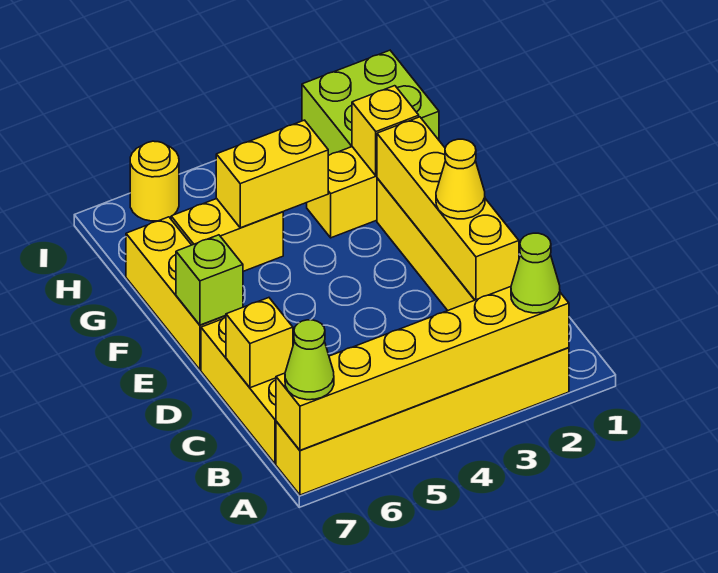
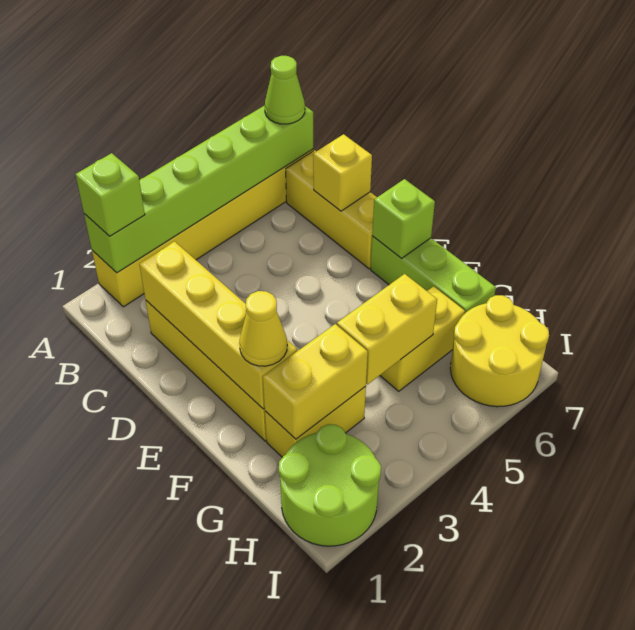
yellow 1x6 brick [276,287,569,450] -> lime 1x6 brick [84,105,313,273]
lime 1x1 cone [511,233,560,313] -> lime 1x1 brick [76,153,145,236]
yellow 1x1 cone [436,139,485,219] -> yellow 1x1 cone moved to [239,291,287,366]
yellow 1x3 brick [126,217,226,370] -> lime 1x3 brick [371,236,496,313]
yellow 1x1 brick [352,86,419,176] -> yellow 1x2 brick [263,324,368,439]
lime 2x2 brick [302,50,439,156] -> lime 2x2 round brick [279,424,381,546]
yellow 1x1 round brick [130,141,179,221] -> yellow 2x2 round brick [450,295,549,407]

